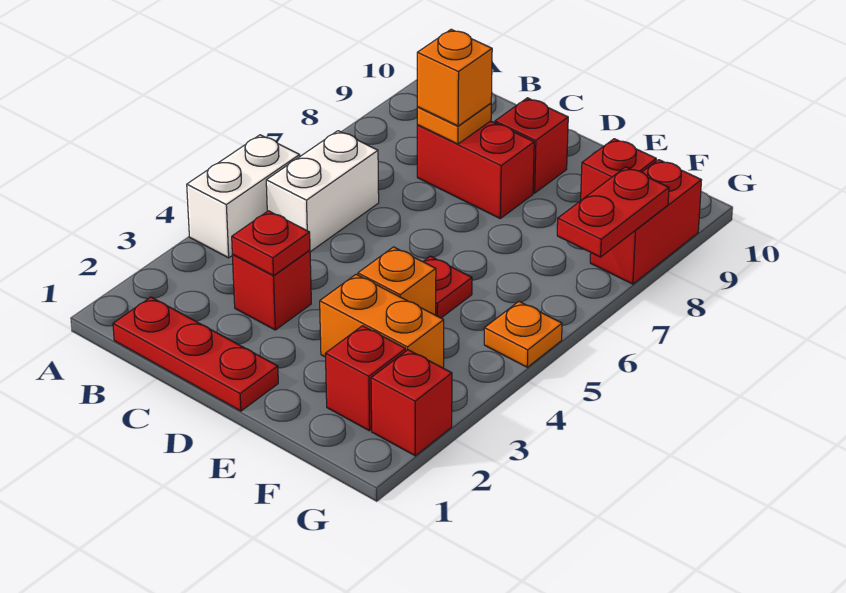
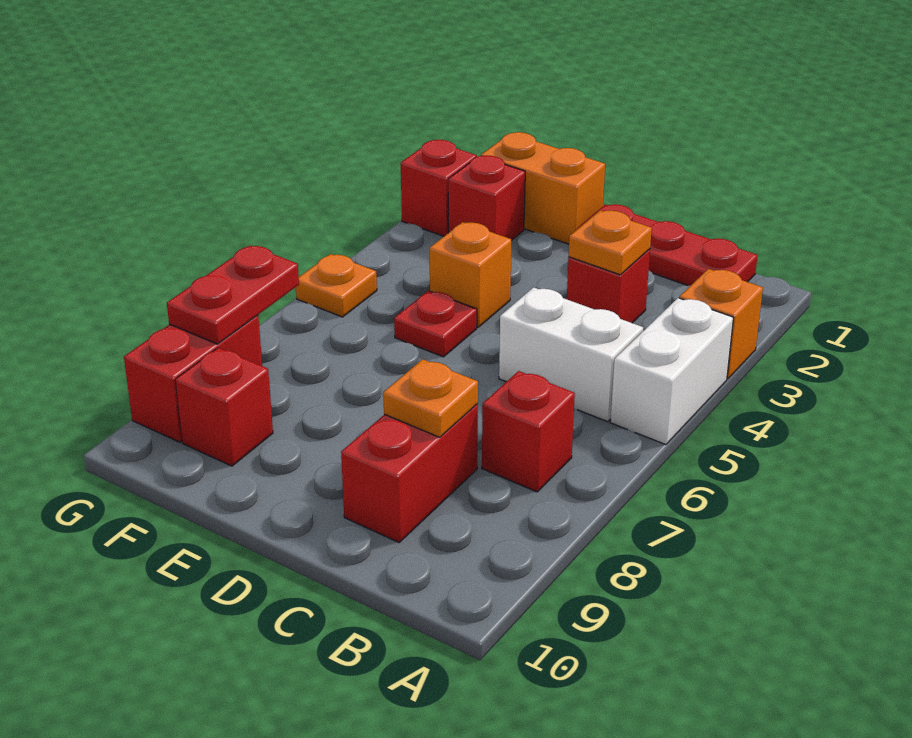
white 1x2 brick [266,131,379,252] -> white 1x2 brick turned to [499,287,643,422]
red 1x1 plate [232,211,310,276] -> orange 1x1 plate [569,210,652,275]
red 1x2 brick [417,121,534,218] -> red 1x2 brick turned to [341,404,478,542]
orange 1x1 brick [417,29,492,126] -> orange 1x1 brick moved to [679,269,763,379]
red 1x1 brick [495,98,568,193] -> red 1x1 brick moved to [482,371,575,492]
orange 1x2 brick [320,274,444,368] -> orange 1x2 brick moved to [481,132,605,244]

